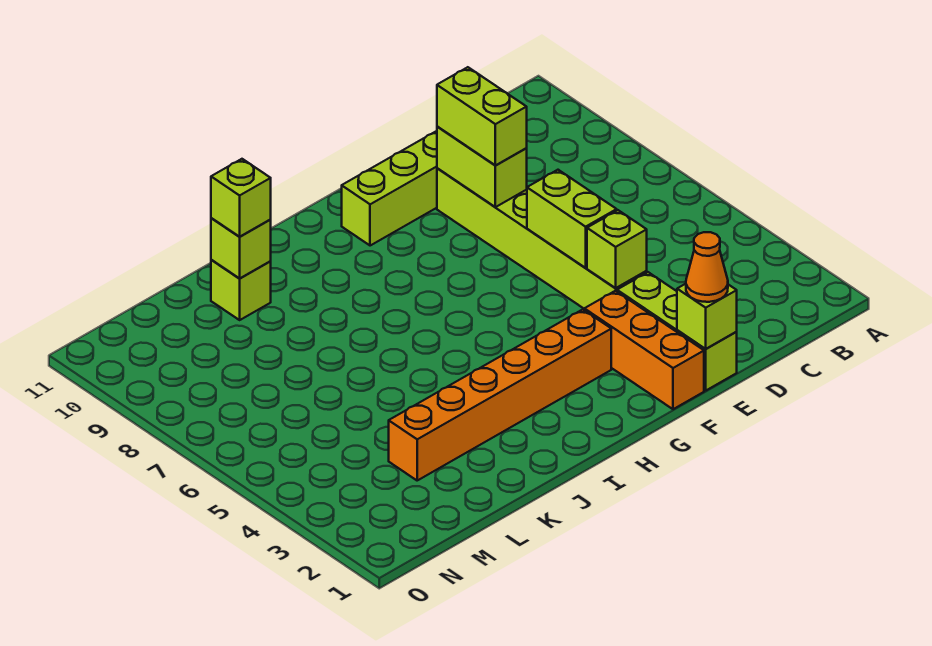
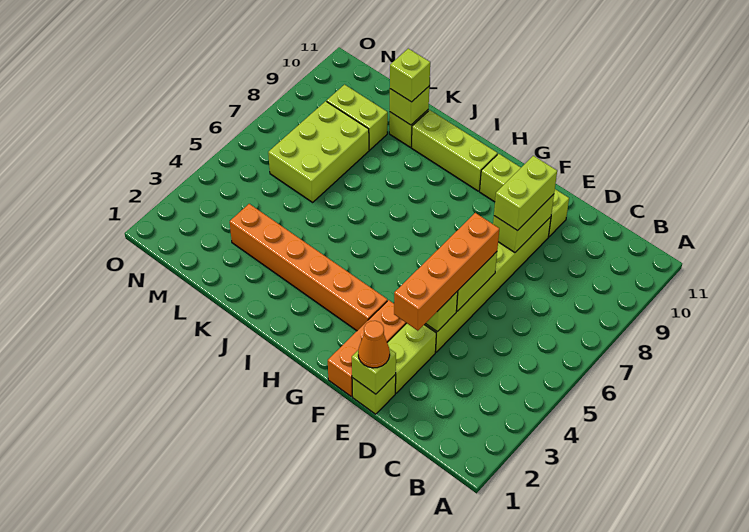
none -> orange 1x4 brick [394,213,499,331]
none -> lime 1x3 brick [412,110,498,191]
none -> lime 2x3 brick [268,101,369,202]
none -> lime 1x2 brick [327,85,388,150]

